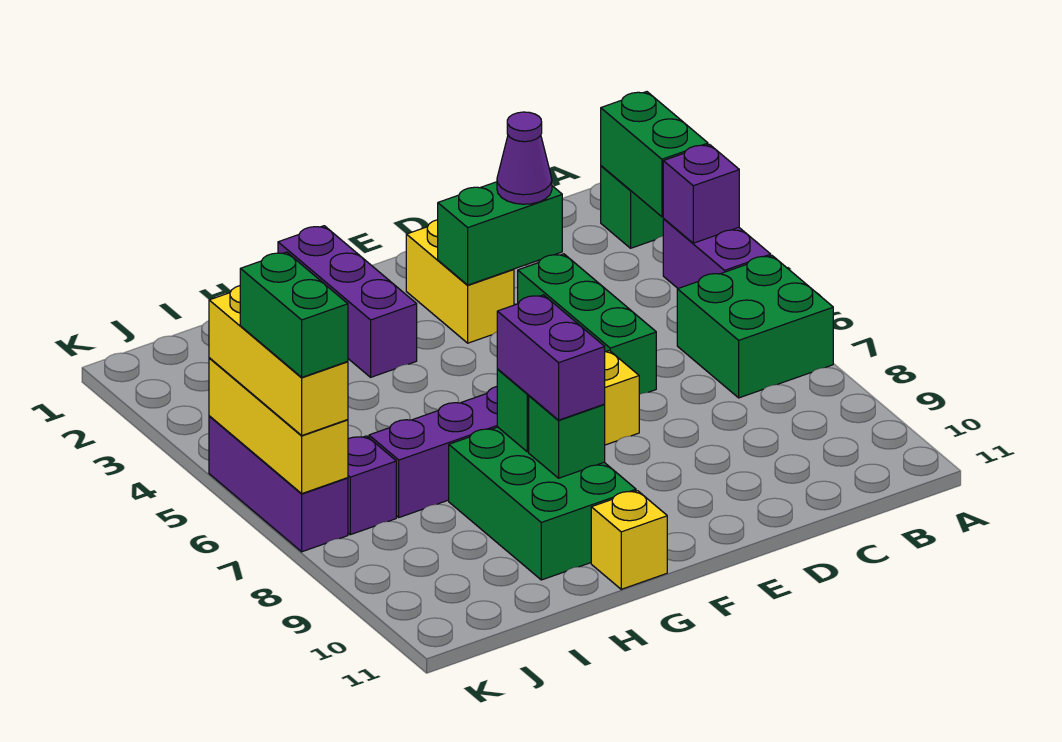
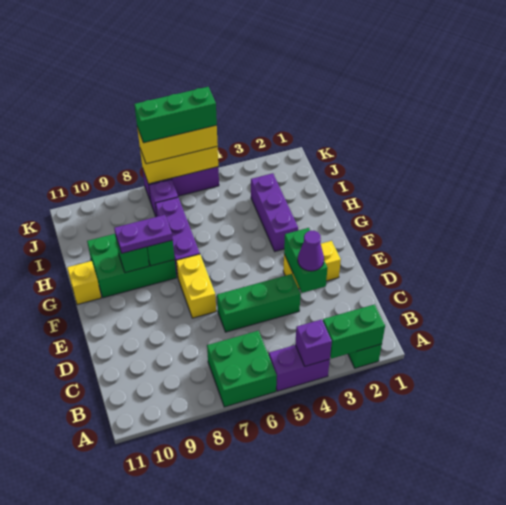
purple 1x3 brick [278,226,417,377] -> purple 1x3 brick turned to [251,173,298,251]
purple 1x2 brick [497,295,605,420] -> purple 1x2 plate [114,215,173,253]
green 1x2 brick [240,252,348,377] -> green 1x3 brick [134,87,217,143]

